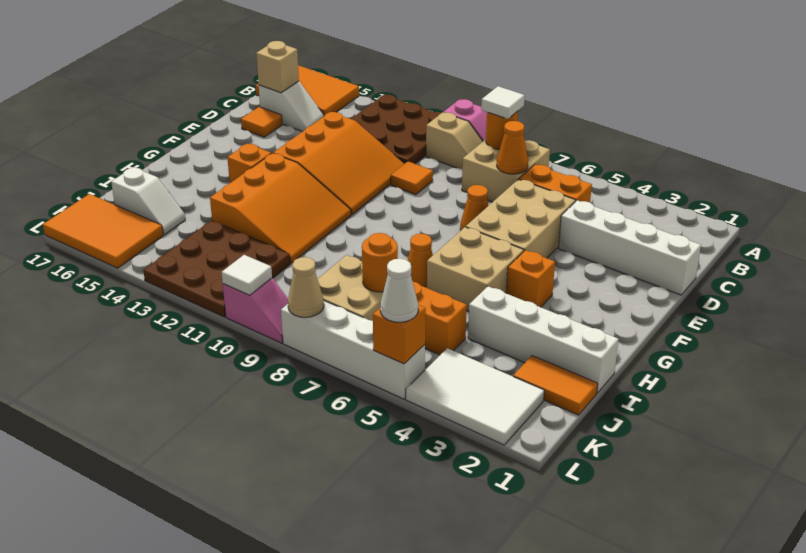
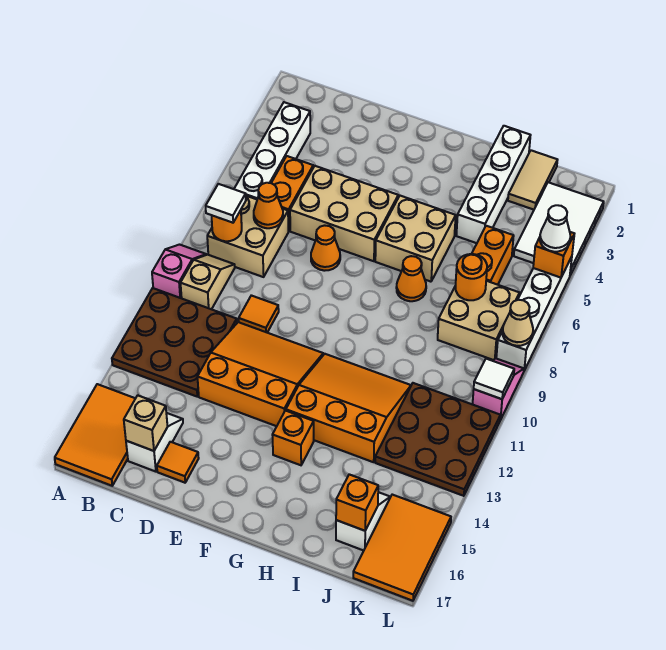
white 1x4 brick [559,200,701,295] -> white 1x4 brick moved to [234,102,310,199]
orange 1x1 brick [506,250,555,307] -> orange 1x1 brick moved to [336,474,378,531]
orange 1x2 tile [513,356,598,415] -> tan 1x2 tile [508,150,557,210]

